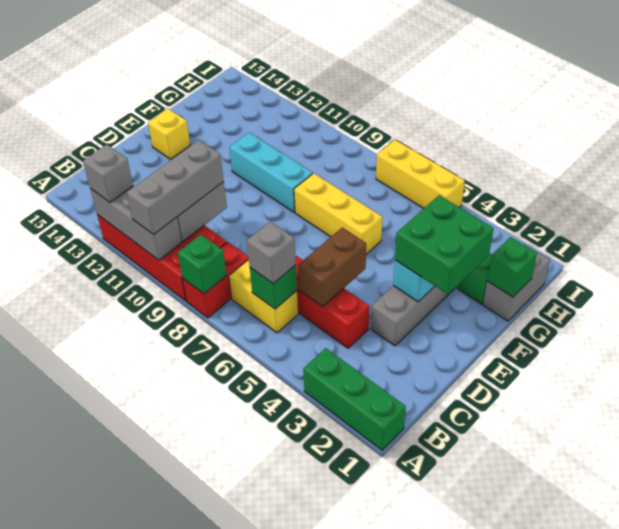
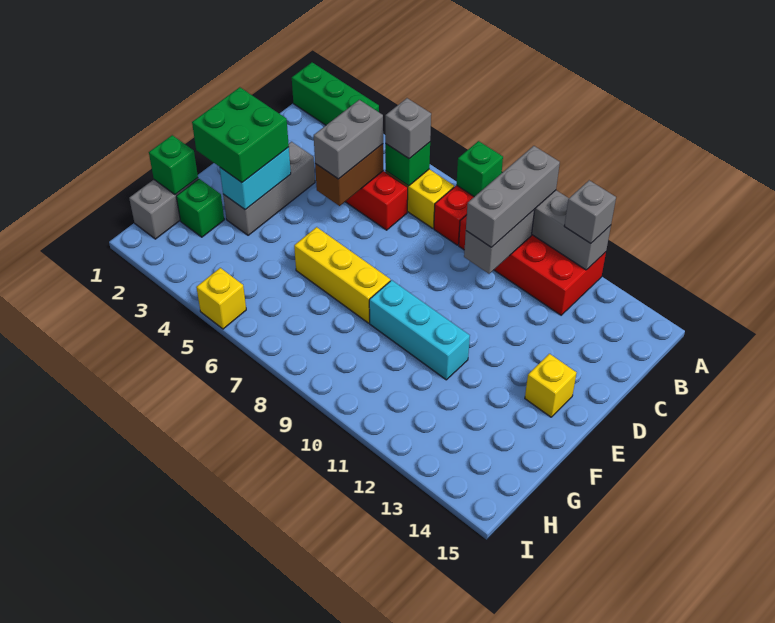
none -> grey 1x2 brick [314,100,383,179]
yellow 1x3 brick [376,140,465,208] -> yellow 1x1 brick [196,268,246,329]

